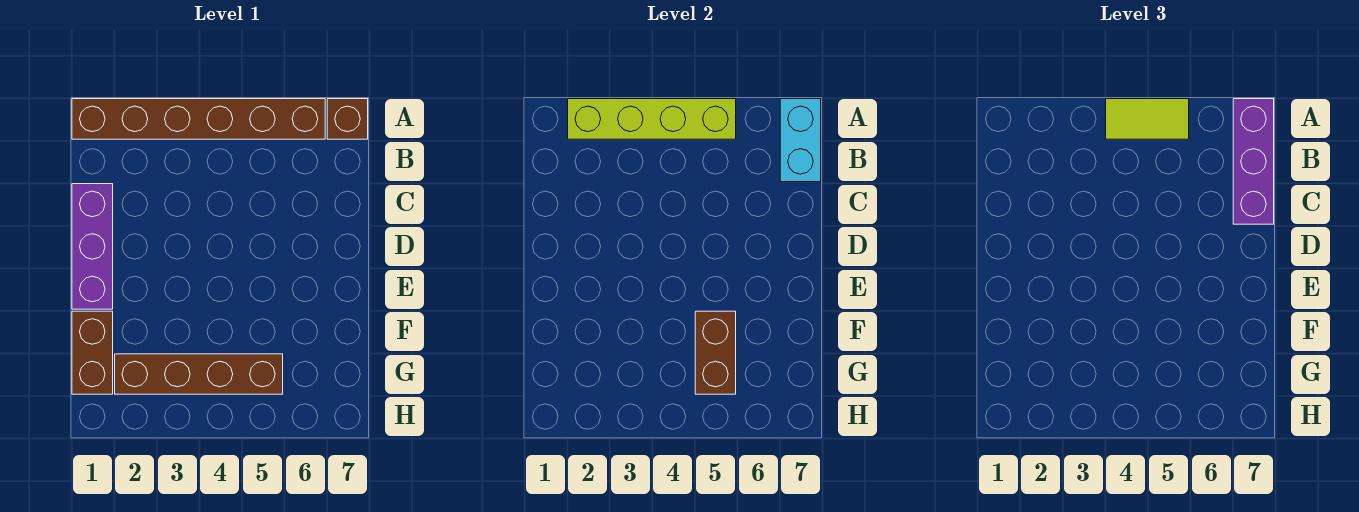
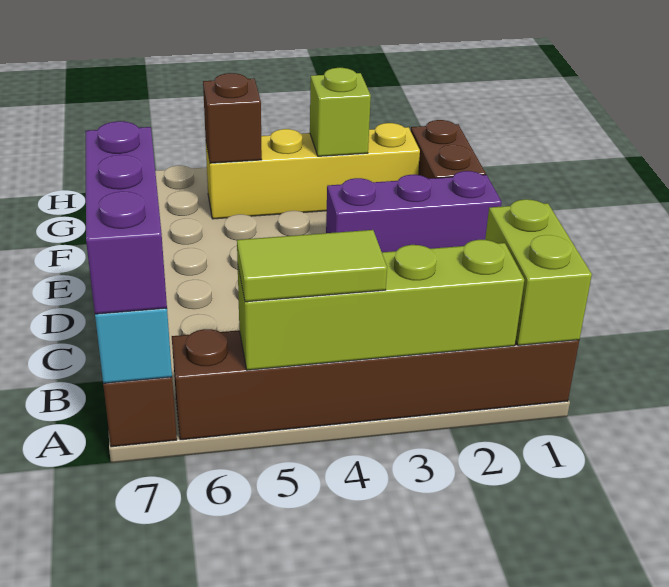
none -> lime 1x2 brick [485,199,592,345]
purple 1x3 brick [72,184,113,309] -> purple 1x3 brick turned to [326,171,502,252]
brown 1x2 brick [695,311,736,394] -> brown 1x1 brick [203,73,262,163]
brown 1x4 brick [115,354,283,394] -> yellow 1x4 brick [206,123,420,219]
none -> lime 1x1 brick [310,68,371,156]

